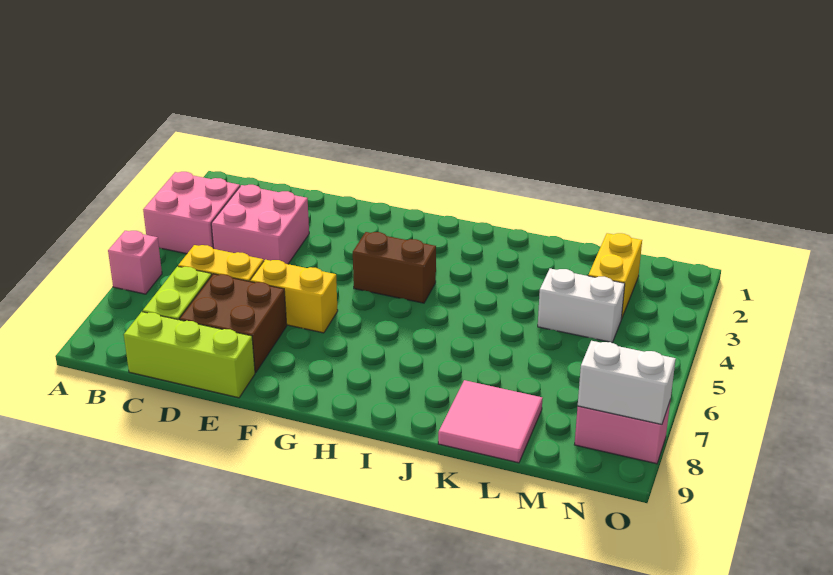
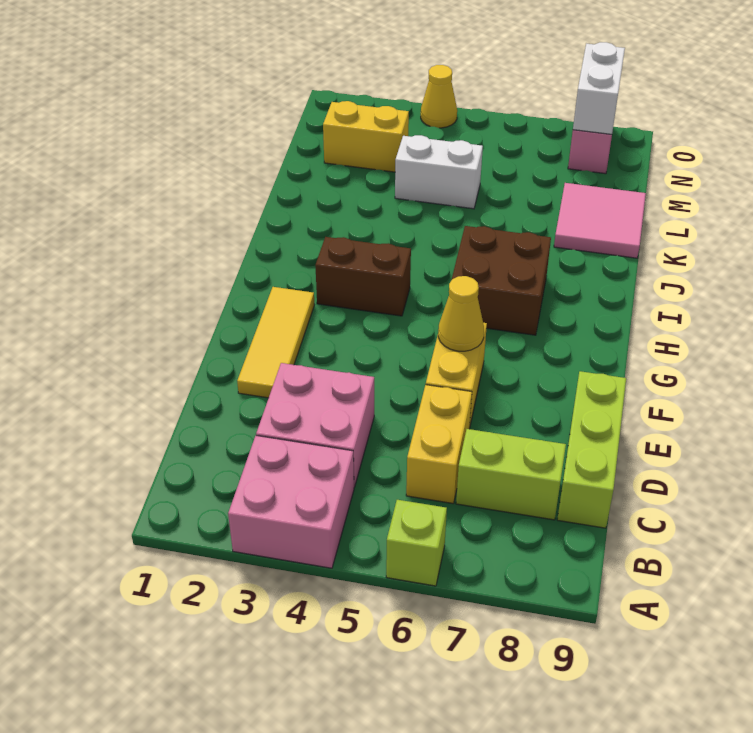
pink 1x1 brick [108,231,162,294] -> lime 1x1 brick [386,500,447,586]
brown 2x2 brick [180,274,287,373] -> brown 2x2 brick moved to [452,226,551,335]
none -> yellow 1x3 tile [237,287,314,398]
none -> yellow 1x1 cone [438,276,484,351]
brown 1x2 brick [353,232,436,303] -> brown 1x2 brick turned to [315,237,411,316]
white 1x2 brick [538,269,625,342] -> white 1x2 brick turned to [395,135,483,209]
none -> yellow 1x1 cone [421,65,457,128]

